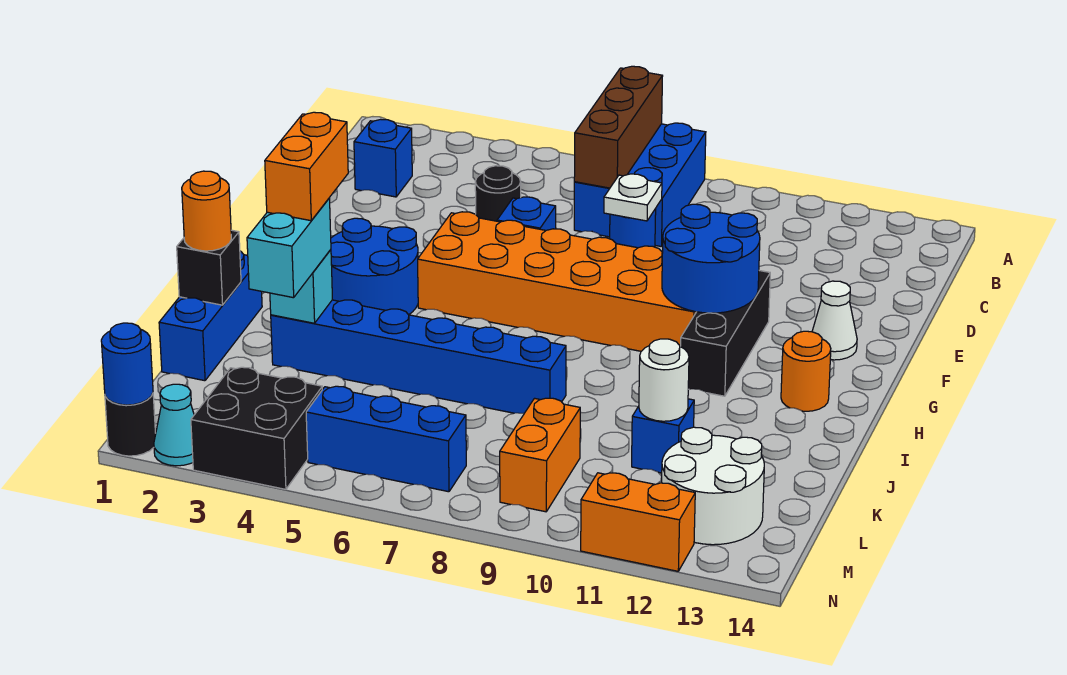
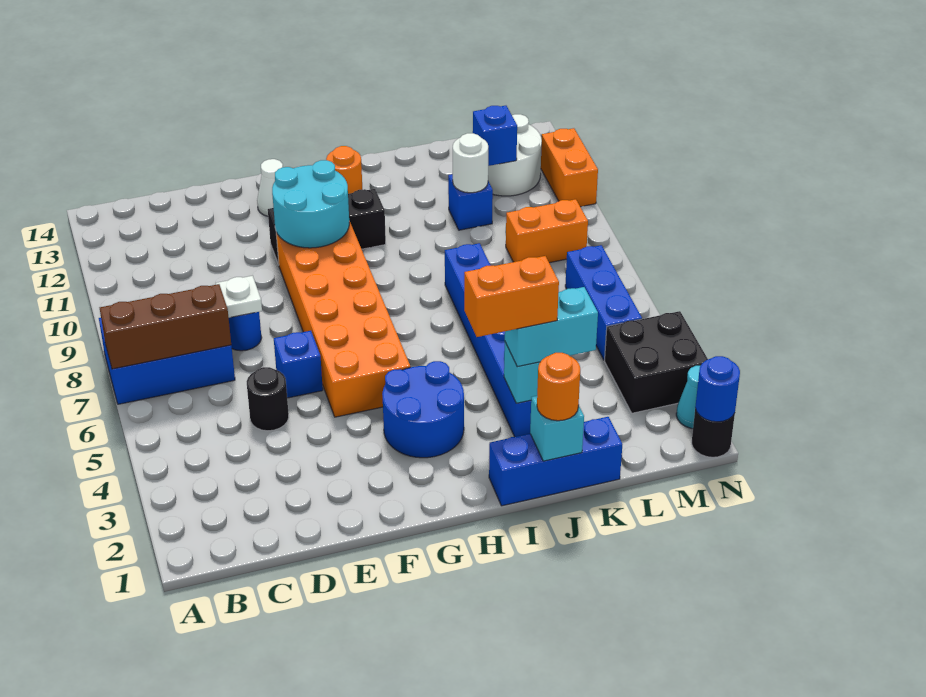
blue 1x1 brick [354,119,412,197] -> blue 1x1 brick moved to [473,106,517,166]
blue 2x2 round brick [662,204,760,313] -> cyan 2x2 round brick [272,160,349,248]
black 1x1 brick [177,230,241,305] -> cyan 1x1 brick [530,396,584,461]

